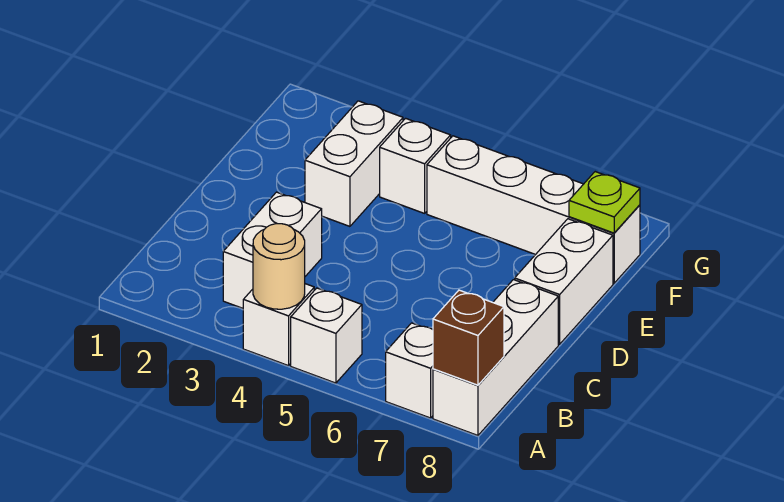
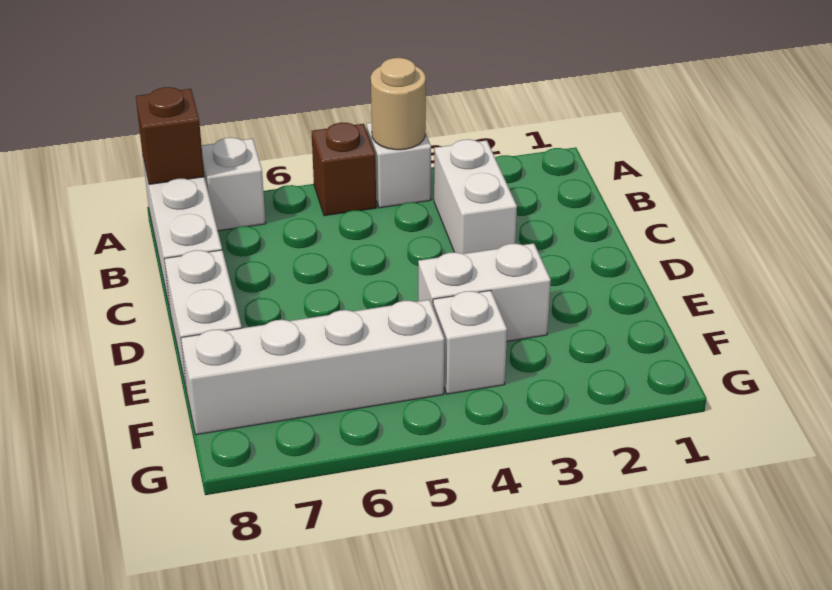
white 1x1 brick [291,288,362,383] -> brown 1x1 brick [312,123,376,216]
white 1x2 brick [305,101,403,226] -> white 1x2 brick turned to [418,243,551,341]
lime 1x1 plate [569,172,640,233] -> none

